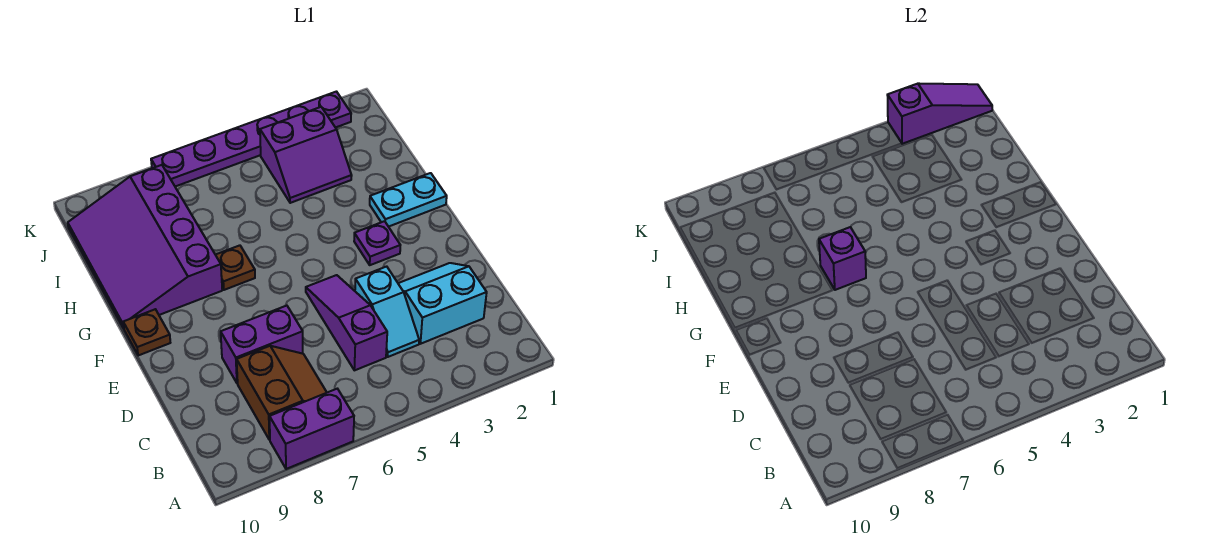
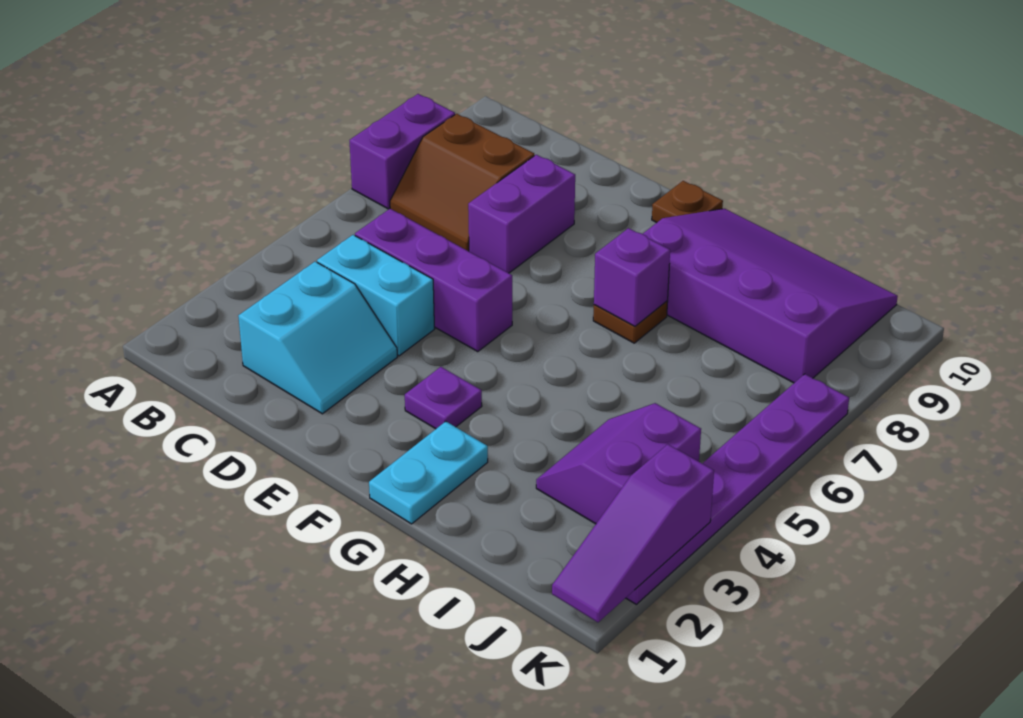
cyan 1x2 slope [355,267,419,357] -> cyan 1x2 brick [317,235,434,356]
purple 1x3 slope [306,275,387,370] -> purple 1x3 brick [355,209,512,352]

